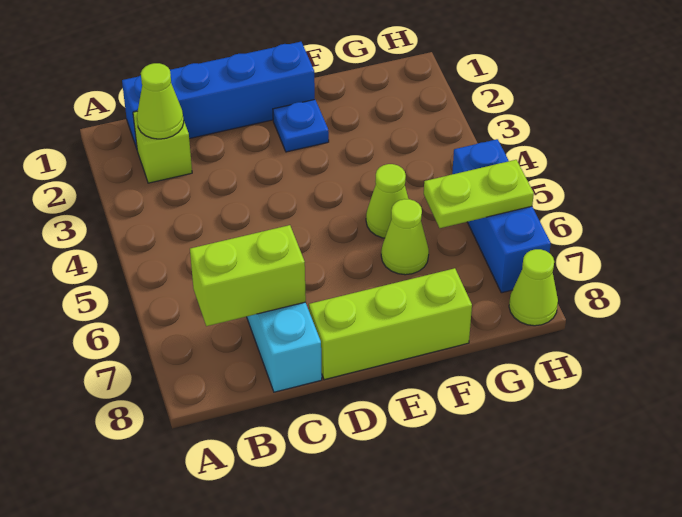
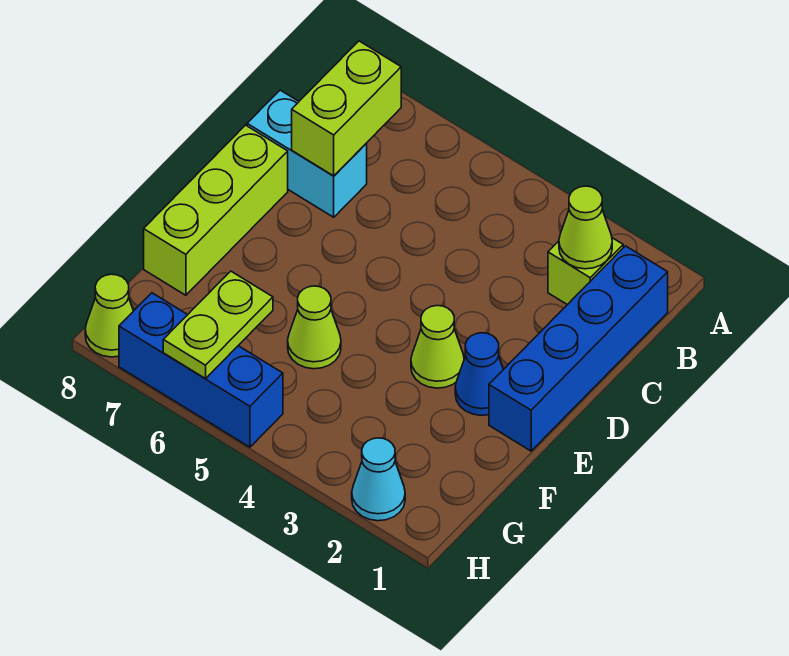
blue 1x1 plate [273,100,329,152] -> blue 1x1 cone [455,333,504,415]
lime 1x1 cone [381,199,429,275] -> lime 1x1 cone moved to [411,306,464,388]
none -> cyan 1x1 cone [352,438,405,521]

